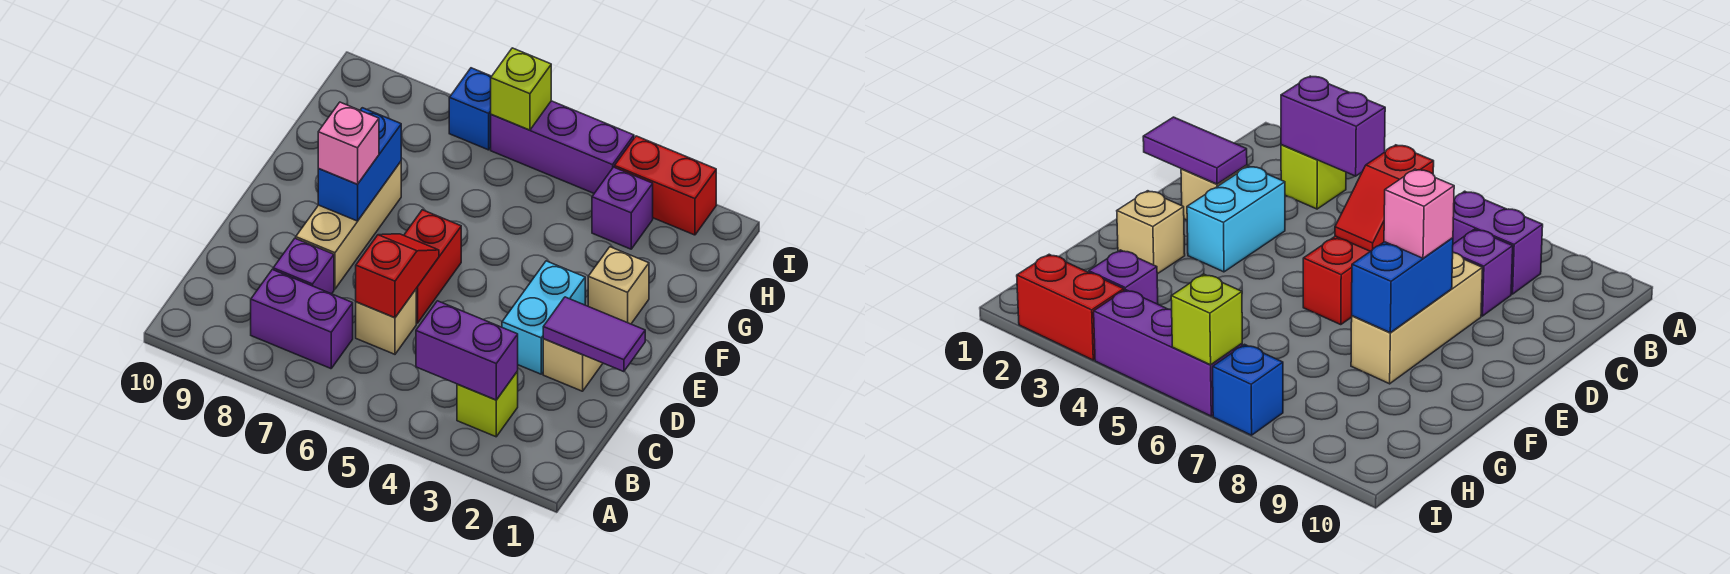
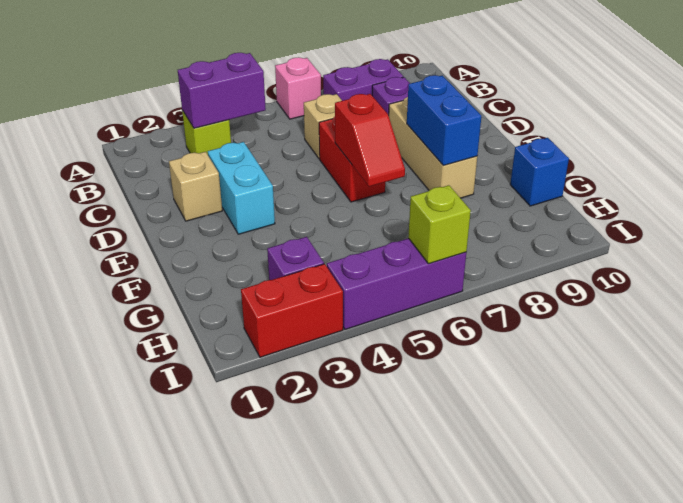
red 1x2 slope [356,234,439,318] -> red 1x2 slope moved to [335,94,405,187]
purple 1x2 tile [543,297,645,372] -> none
pink 1x1 brick [318,102,379,184] -> pink 1x1 brick moved to [275,57,321,119]
tan 1x1 brick [588,247,649,324] -> none
blue 1x1 brick [449,68,492,150] -> blue 1x1 brick moved to [510,138,569,206]

